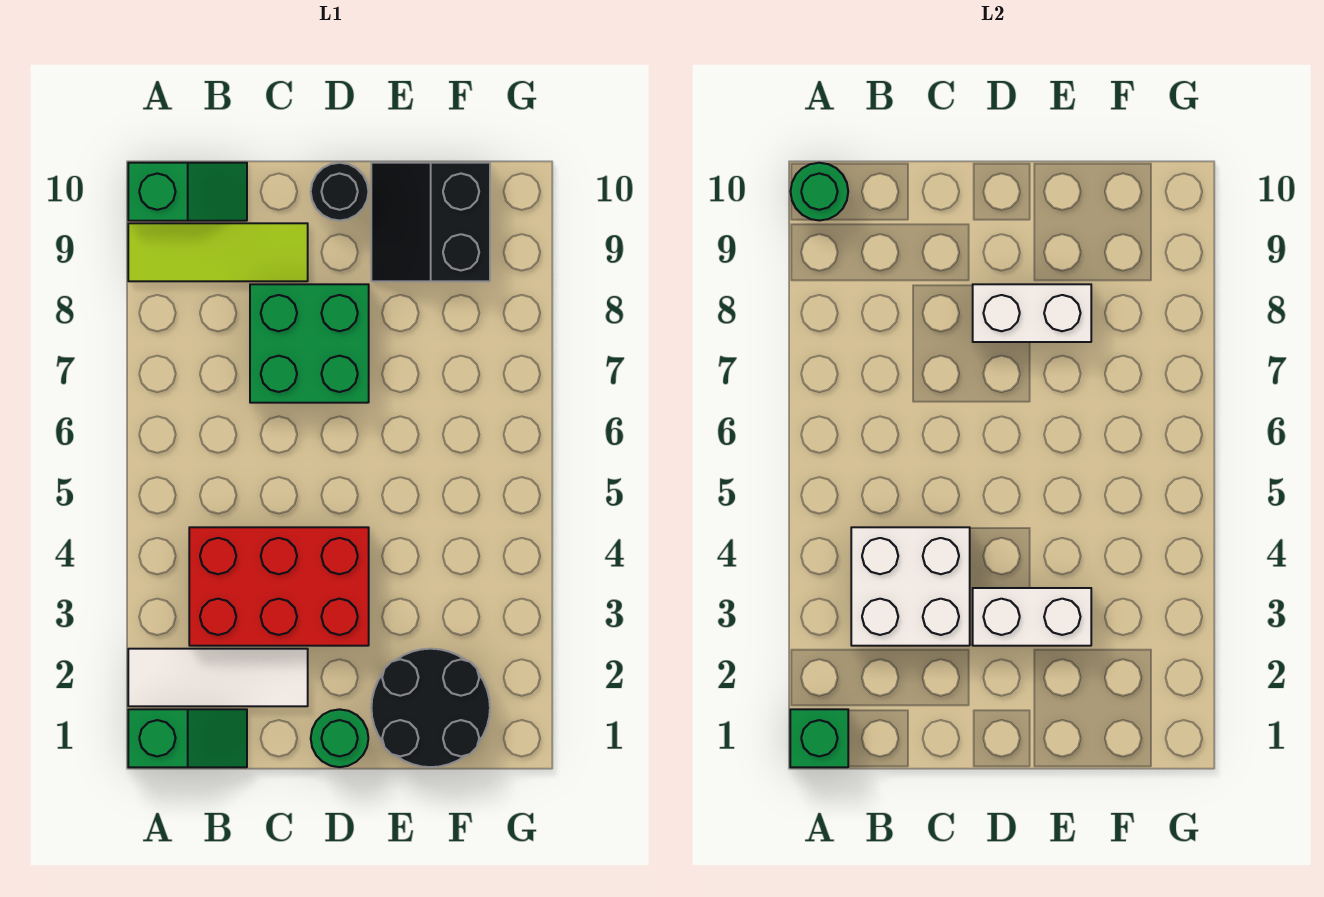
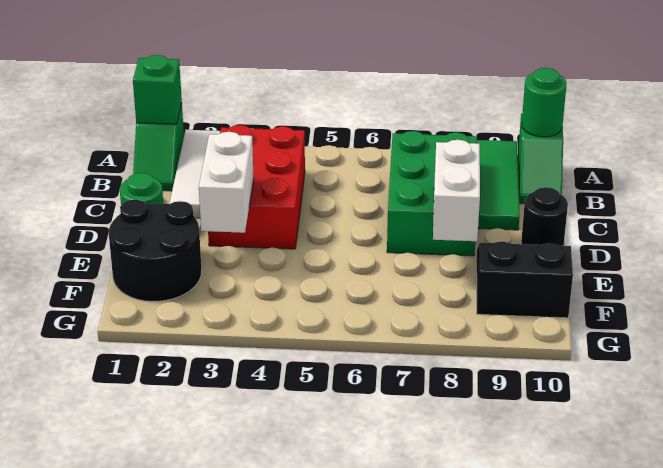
lime 1x3 tile [128,223,308,281] -> green 1x3 tile [477,140,520,230]
white 2x2 brick [851,527,970,646] -> none
green 2x2 brick [250,284,369,403] -> green 2x3 brick [387,131,477,256]

